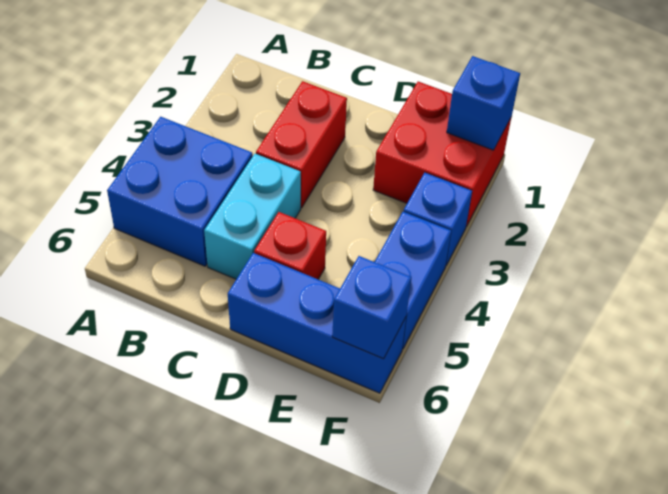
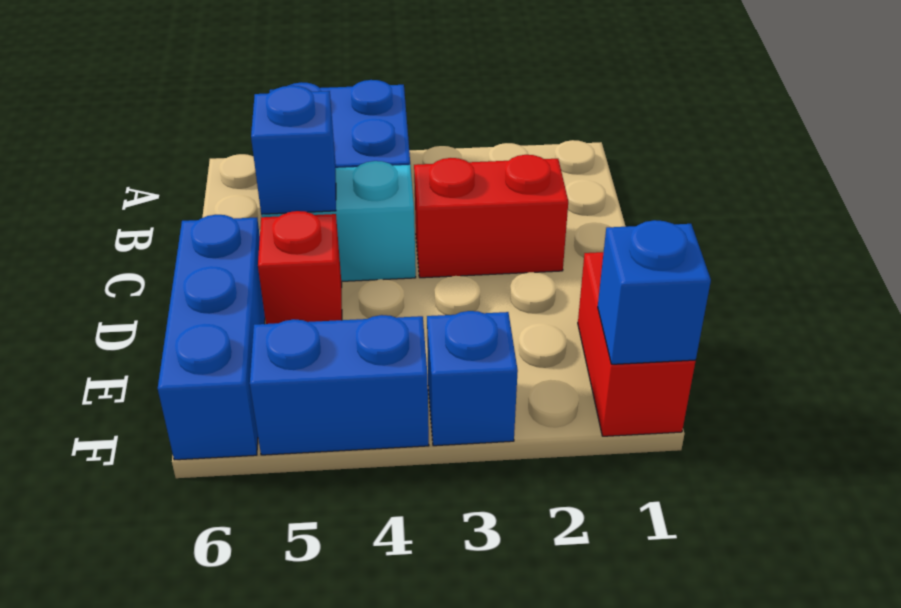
red 2x2 brick [373,81,511,227] -> red 1x2 brick [578,252,696,436]
blue 1x1 brick [332,256,411,359] -> blue 1x1 brick moved to [251,86,336,214]

